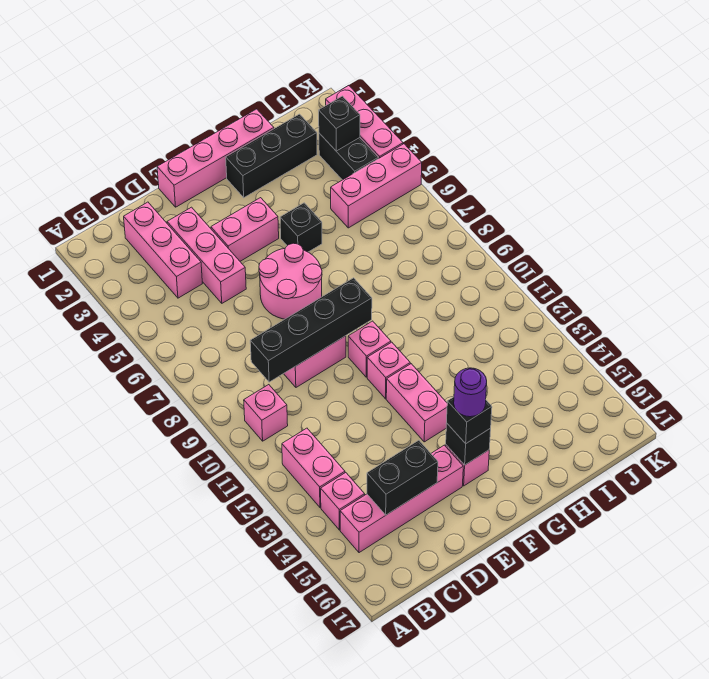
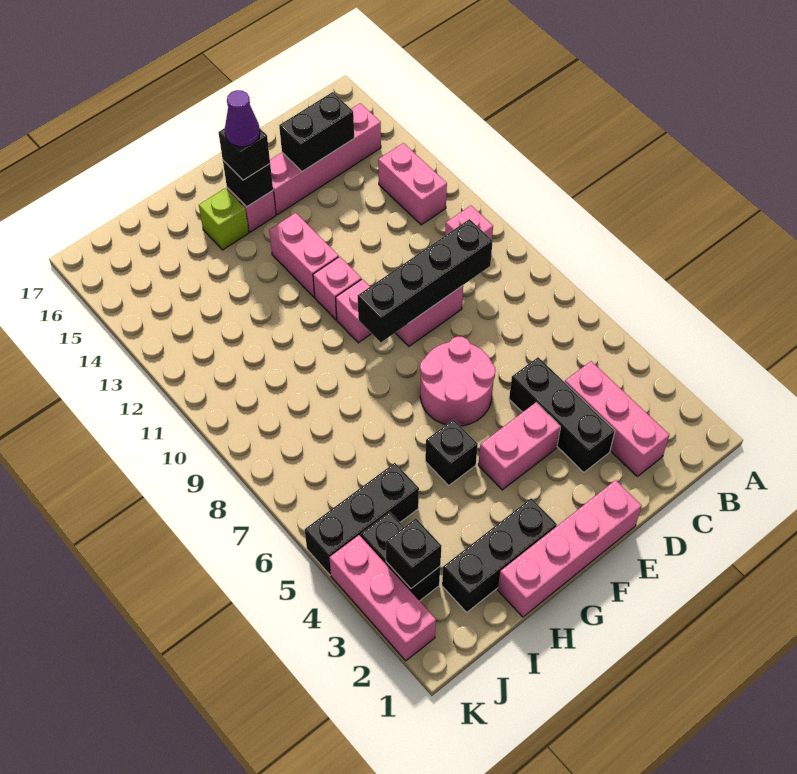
pink 1x1 brick [321,473,365,530] -> none
pink 1x3 brick [167,207,246,303] -> black 1x3 brick [509,357,615,472]
purple 1x1 round brick [454,368,487,417] -> purple 1x1 cone [225,90,260,147]
none -> lime 1x1 brick [199,188,249,250]
pink 1x3 brick [331,144,422,228] -> black 1x3 brick [305,463,419,575]

